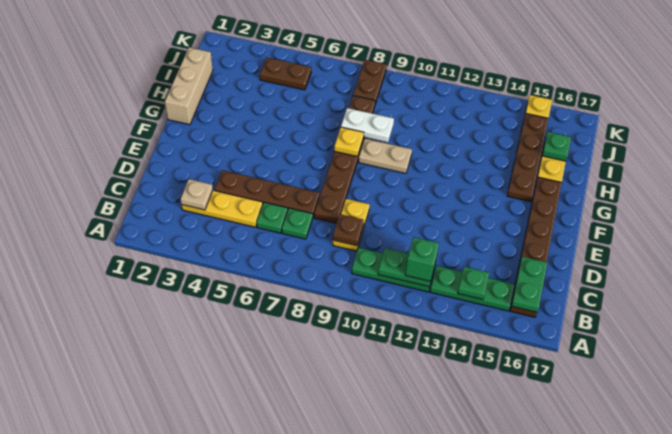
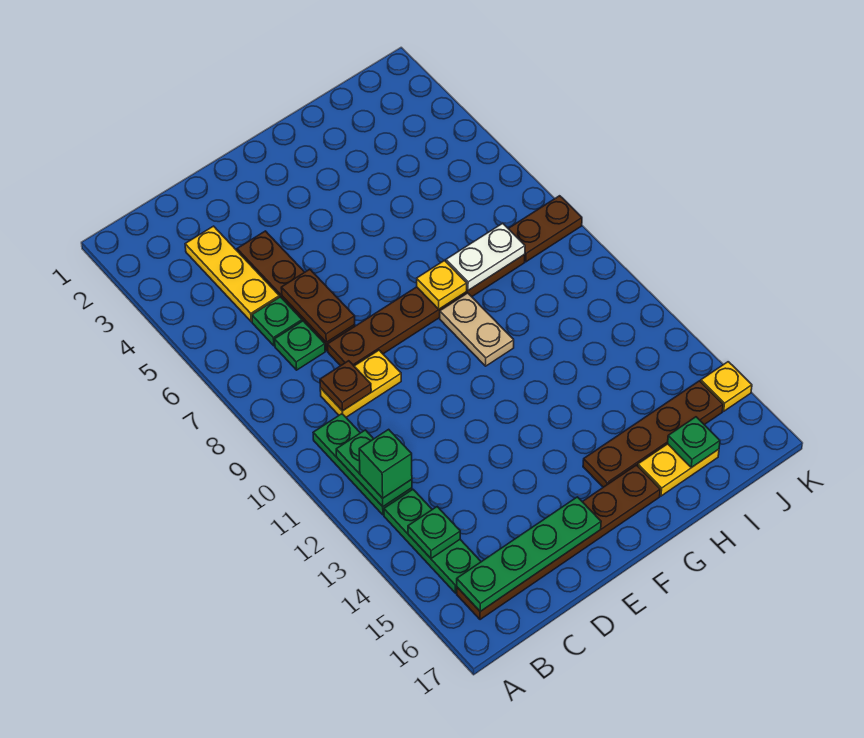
green 1x2 plate [512,256,547,312] -> green 1x4 plate [457,497,601,611]
tan 1x1 plate [181,179,213,210] -> none
tan 1x3 brick [165,47,213,125] -> none
white 1x2 plate [341,108,394,142] -> white 1x2 plate turned to [446,223,525,290]
brown 1x2 plate [260,57,311,90] -> brown 1x2 plate moved to [281,269,355,342]

